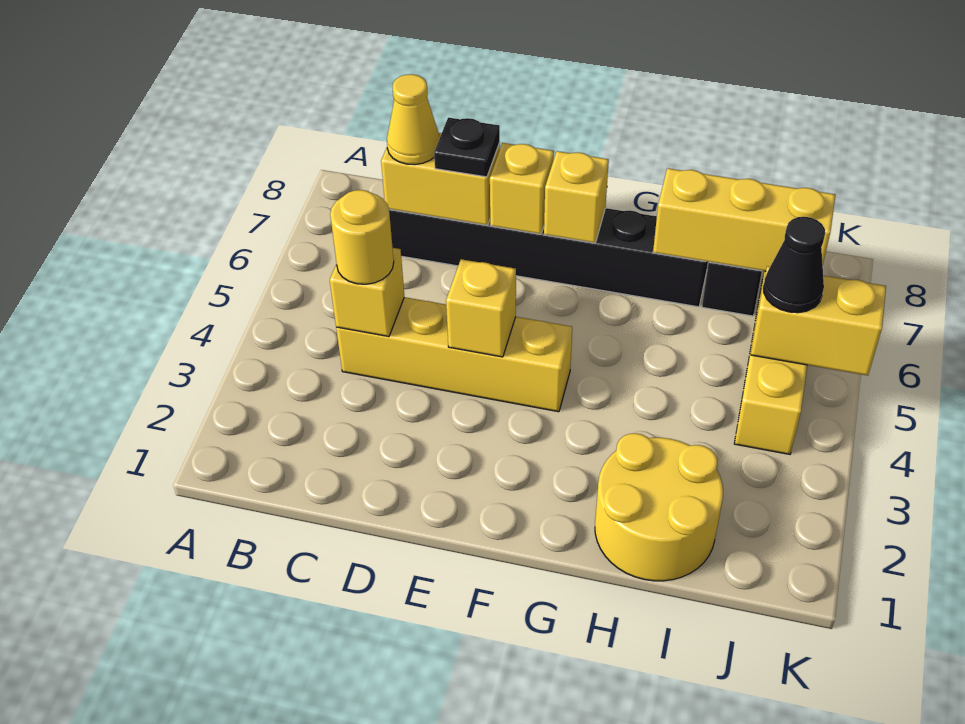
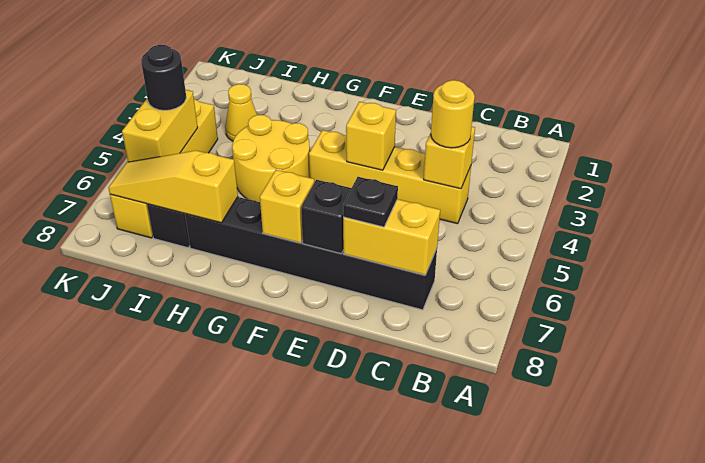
yellow 1x1 cone [387,74,440,165] -> yellow 1x1 cone moved to [225,84,257,141]
yellow 1x1 brick [490,143,554,234] -> black 1x1 brick [301,180,351,254]
yellow 2x2 round brick [595,433,723,581] -> yellow 2x2 round brick moved to [232,115,310,202]
yellow 1x3 brick [653,168,835,271] -> yellow 1x3 slope [108,151,238,223]
yellow 1x2 brick [751,266,886,376] -> yellow 1x2 brick turned to [122,90,198,162]
black 1x1 cone [763,217,825,313] -> black 1x1 round brick [141,45,186,110]

